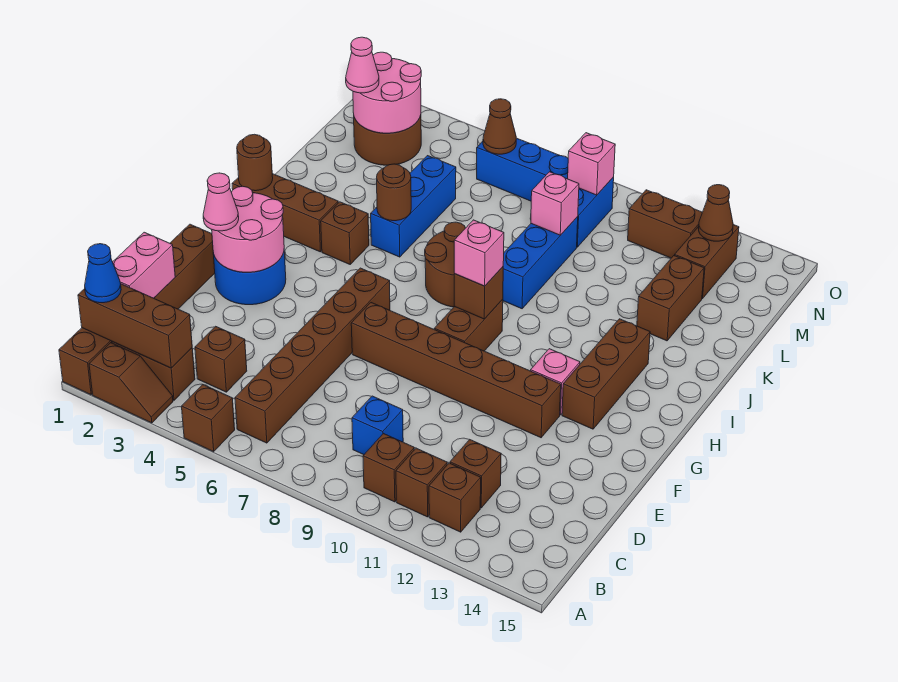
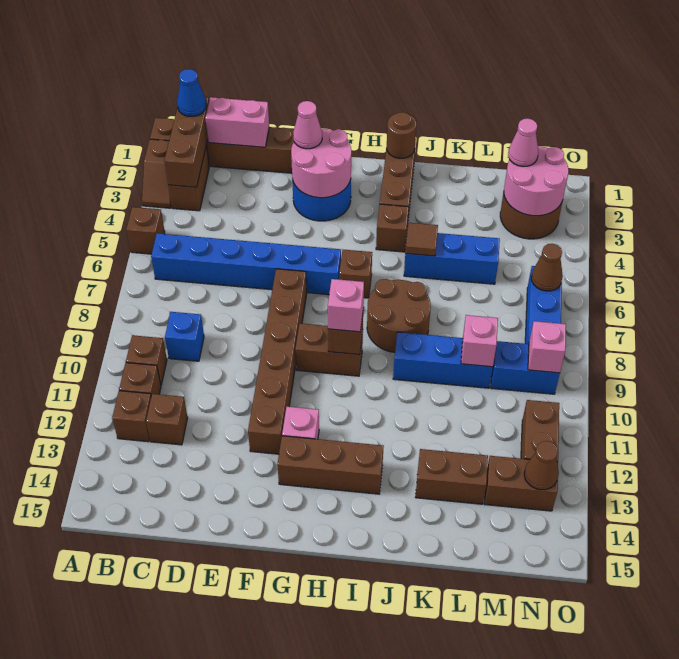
brown 1x6 brick [235,268,390,443] -> blue 1x6 brick [151,233,341,295]
brown 1x1 brick [195,326,247,392] -> brown 1x1 brick moved to [339,250,372,298]
brown 1x1 round brick [377,164,411,221] -> brown 1x1 tile [405,223,438,256]

